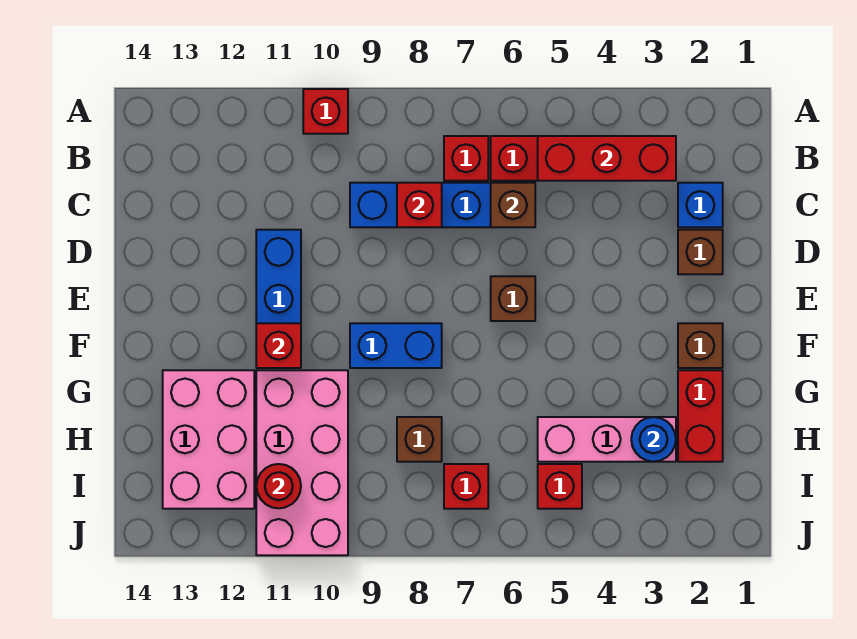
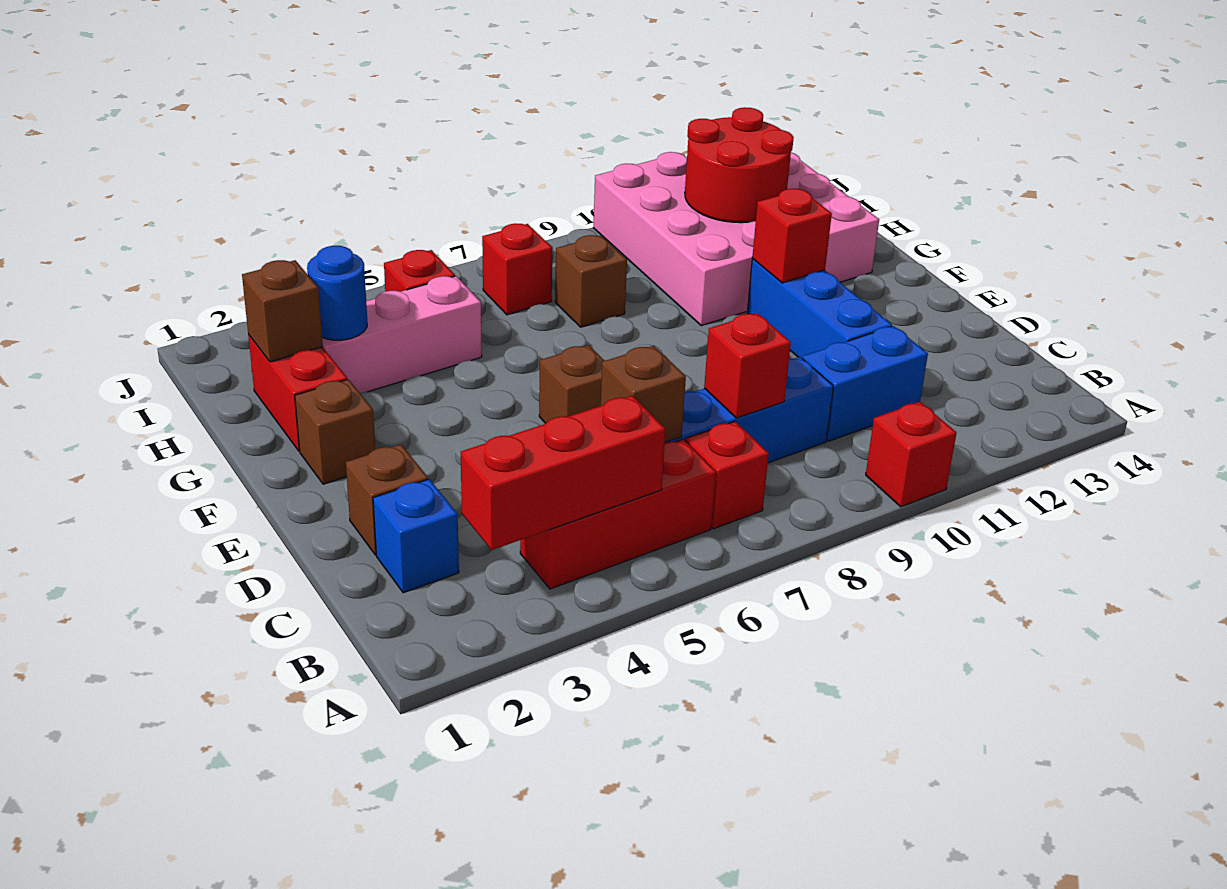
blue 1x2 brick [350,323,442,368] -> blue 1x2 brick moved to [802,326,928,441]
none -> brown 1x1 brick [242,260,323,362]
red 1x1 round brick [256,464,301,508] -> red 2x2 round brick [685,107,794,223]

